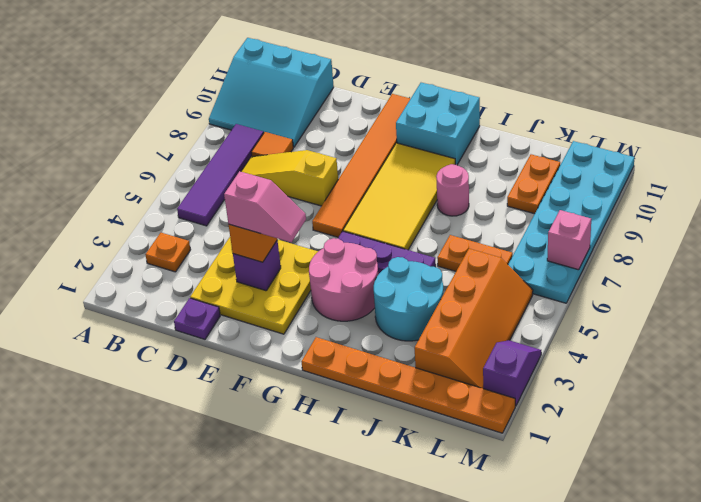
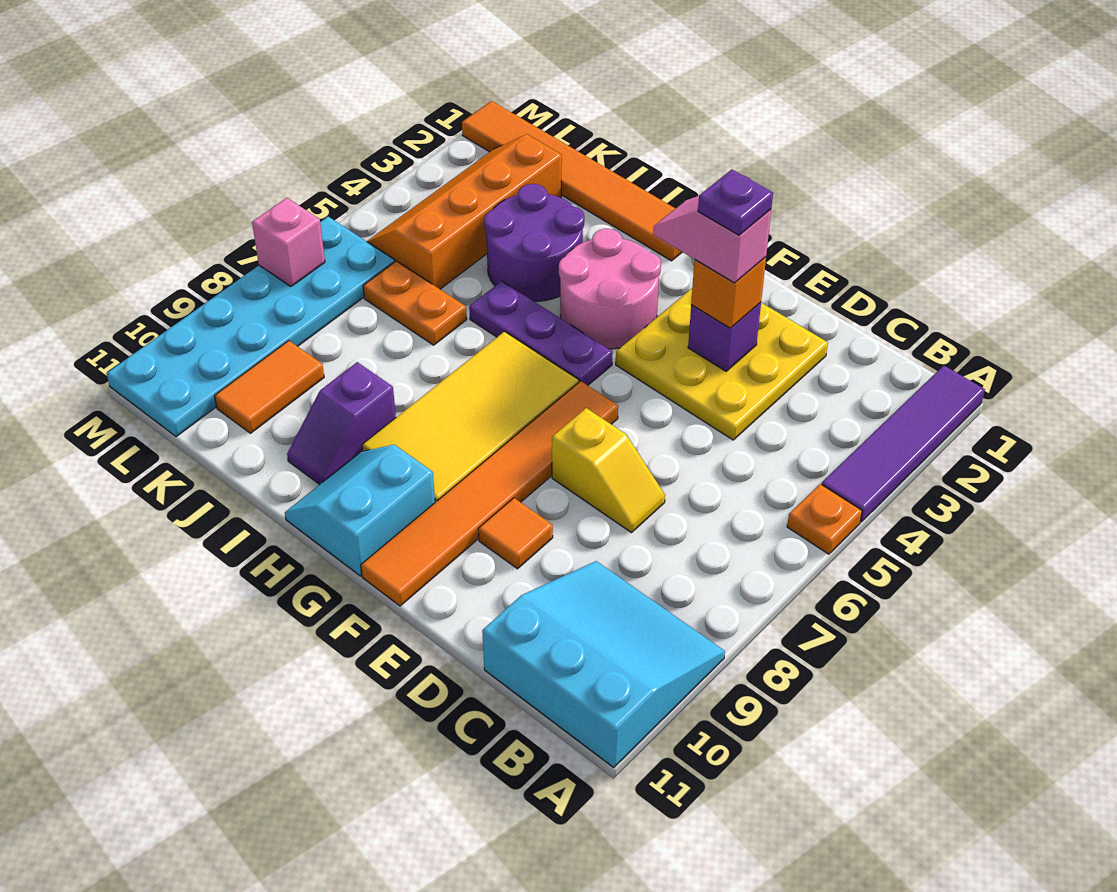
orange 1x1 plate [145,233,191,272] -> orange 1x1 plate moved to [787,484,862,554]
purple 1x4 tile [177,124,264,226] -> purple 1x4 tile moved to [822,366,985,522]
yellow 1x3 slope [241,150,338,206] -> yellow 1x2 slope [552,408,665,533]
orange 1x1 tile [251,132,293,157] -> orange 1x1 tile moved to [478,498,553,569]
purple 1x1 plate [174,298,220,339] -> purple 1x1 plate moved to [698,170,773,235]
cyan 2x2 brick [396,83,480,165] -> cyan 2x2 slope [285,445,435,576]
orange 1x6 plate [302,337,515,433] -> orange 1x6 tile [462,101,682,261]
cyan 2x2 round brick [374,257,443,341] -> purple 2x2 round brick [484,184,584,301]
pink 1x1 round brick [436,164,469,216] -> none
orange 1x2 plate [507,154,560,214] -> orange 1x2 tile [215,341,324,433]
purple 1x2 slope [483,340,541,406] -> purple 1x2 slope moved to [287,362,396,484]

